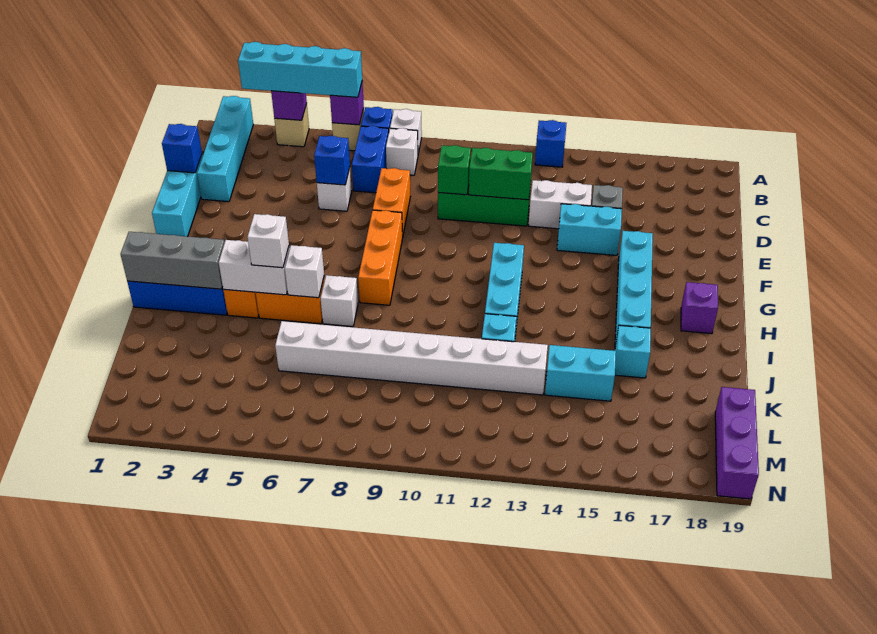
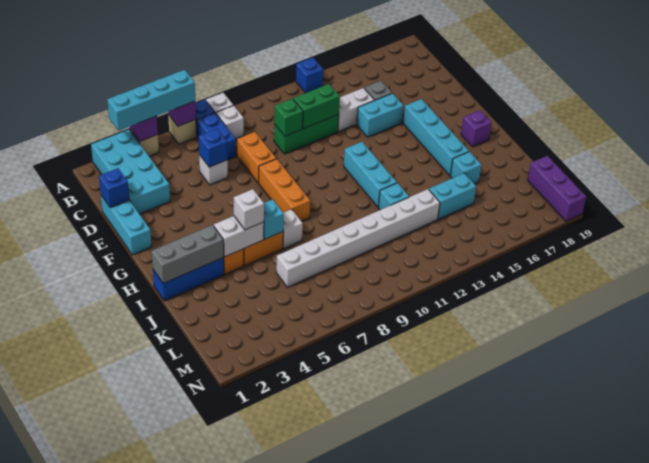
cyan 1x4 brick [197,96,253,202] -> cyan 2x4 brick [91,130,170,214]
white 1x1 brick [285,245,324,298] -> cyan 1x1 brick [264,199,284,239]

